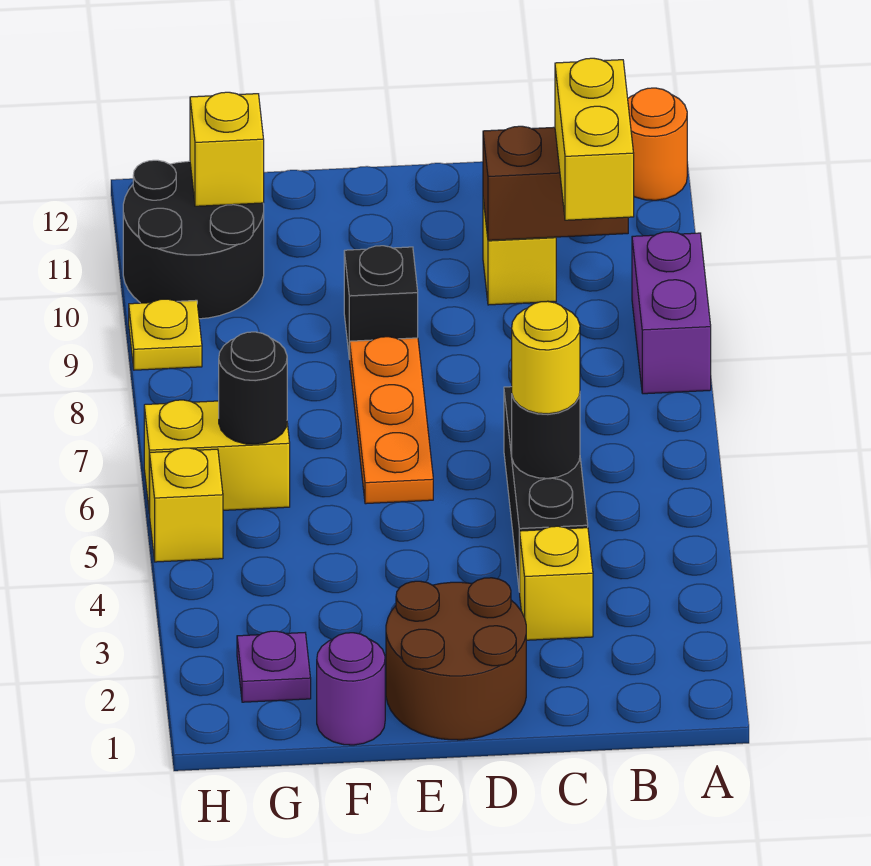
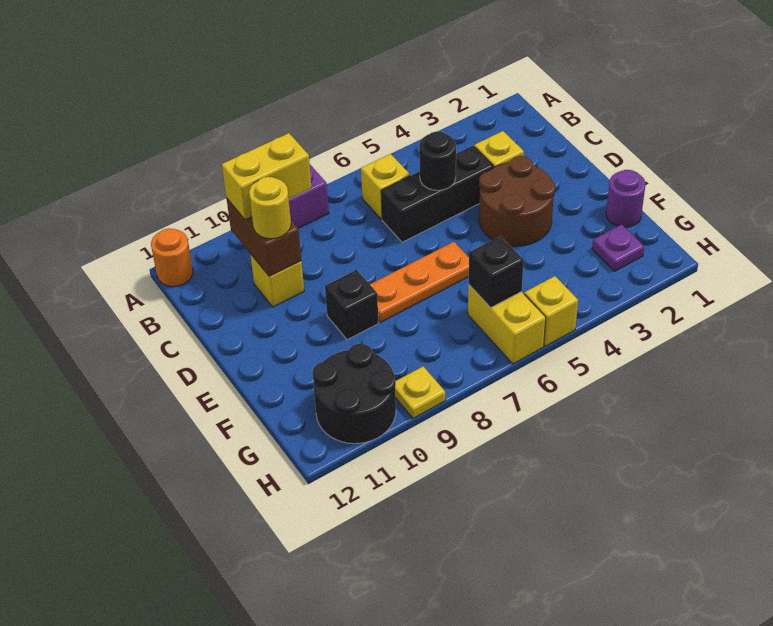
yellow 1x1 round brick [512,301,580,414] -> yellow 1x1 round brick moved to [249,177,291,239]
brown 2x2 round brick [386,578,526,740] -> brown 2x2 round brick moved to [479,156,555,246]
black 1x1 round brick [219,332,287,444] -> black 1x1 brick [469,236,524,308]
yellow 1x1 brick [190,92,264,206] -> yellow 1x1 brick moved to [361,154,410,220]

